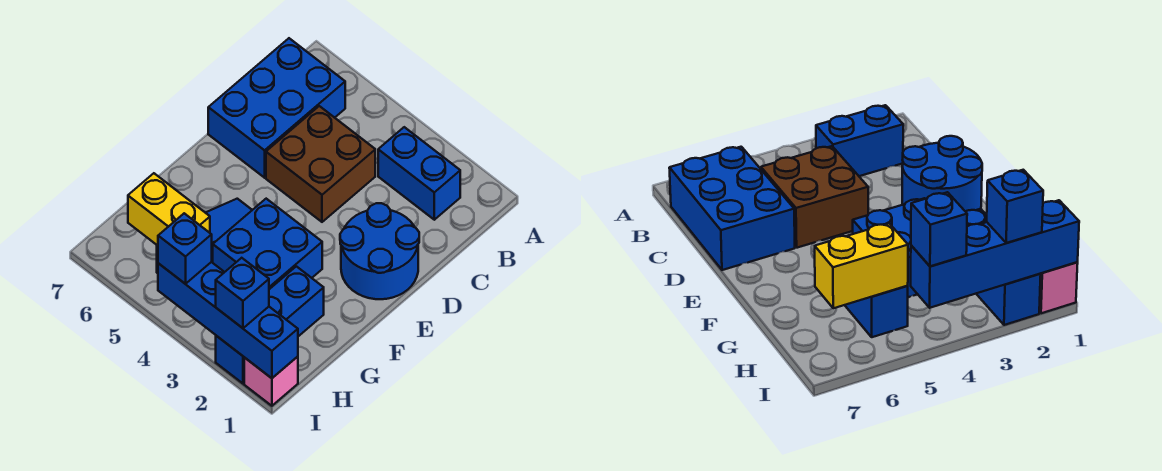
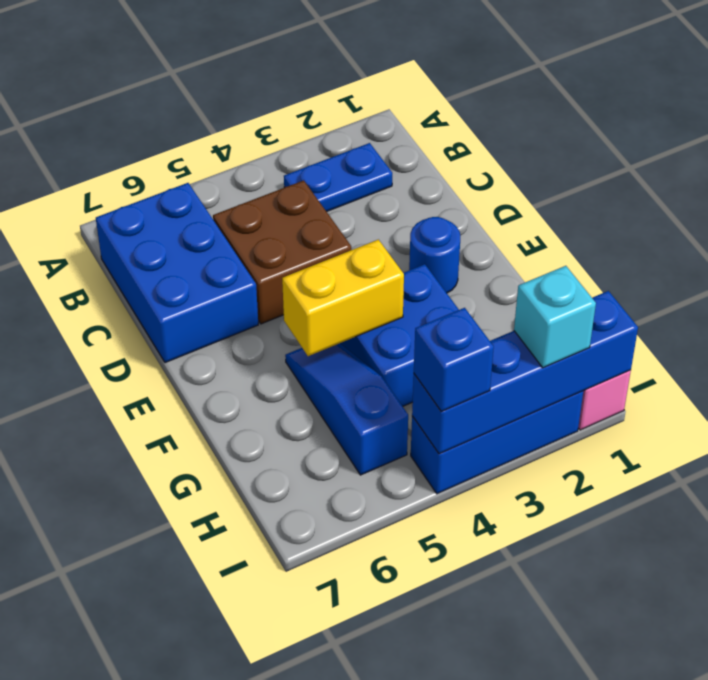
blue 1x2 brick [378,127,460,220] -> blue 1x2 plate [284,143,392,212]
blue 2x2 round brick [340,203,419,299] -> blue 1x1 round brick [409,217,460,293]
blue 1x3 brick [216,266,324,384] -> blue 1x3 brick turned to [411,391,583,494]
yellow 1x2 brick [128,173,210,246] -> yellow 1x2 brick moved to [282,240,404,356]
blue 1x1 brick [216,258,269,328] -> cyan 1x1 brick [514,266,596,368]

